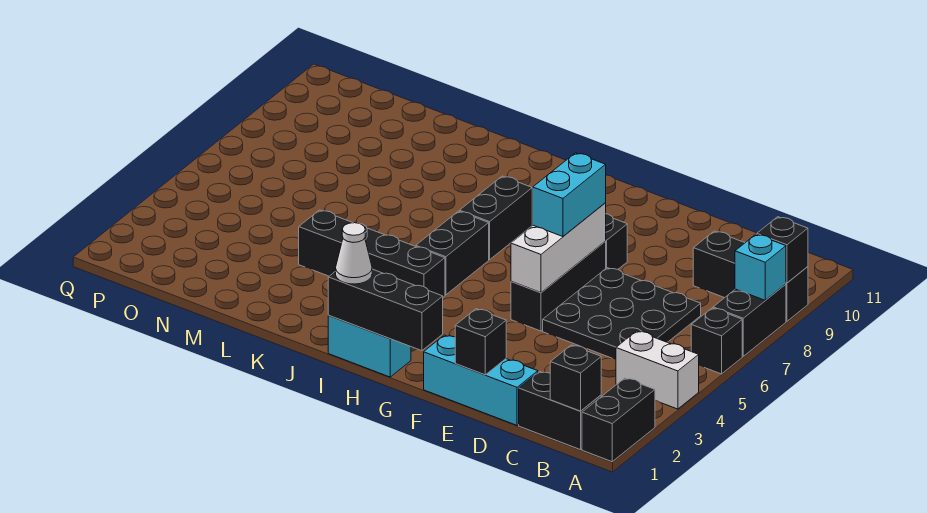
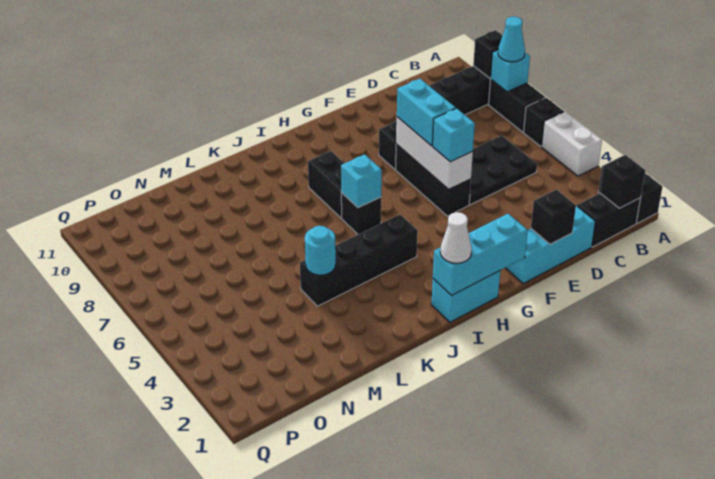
white 1x2 brick [616,331,699,409] -> white 1x2 brick turned to [542,112,602,176]
none -> cyan 1x1 cone [498,16,525,62]
black 3x3 plate [543,268,701,359] -> black 2x3 plate [469,135,537,205]
none -> cyan 1x1 brick [433,108,475,162]
black 1x3 brick [328,269,443,351] -> cyan 1x3 brick [433,214,528,296]
black 1x2 brick [416,211,489,295] -> black 1x1 brick [341,193,381,234]
none -> cyan 1x1 brick [341,154,382,208]
none -> cyan 1x1 round brick [305,226,336,275]

